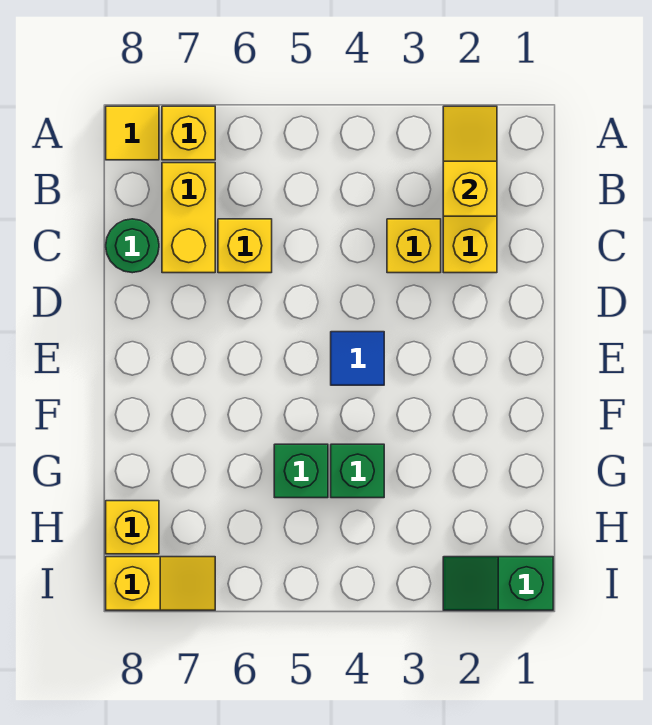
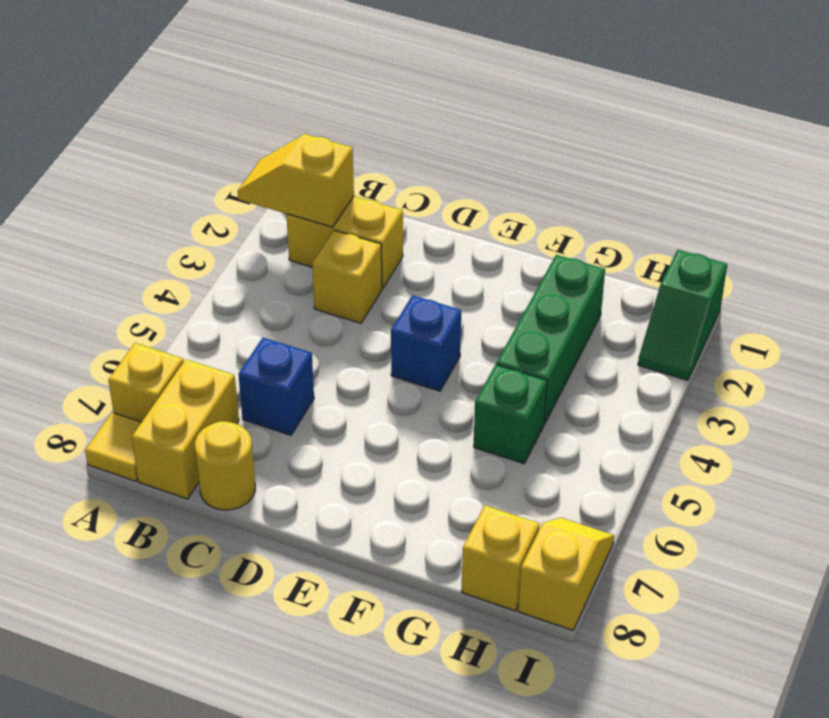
yellow 1x2 brick [162,163,215,273] -> yellow 1x2 brick turned to [132,359,239,499]
yellow 1x1 brick [218,219,272,273] -> blue 1x1 brick [238,338,314,435]
green 1x1 round brick [106,219,159,273] -> yellow 1x1 round brick [195,421,255,510]
blue 1x1 tile [331,332,384,385] -> blue 1x1 brick [391,295,461,391]
green 1x1 brick [331,444,384,498] -> green 1x3 brick [496,255,605,424]

